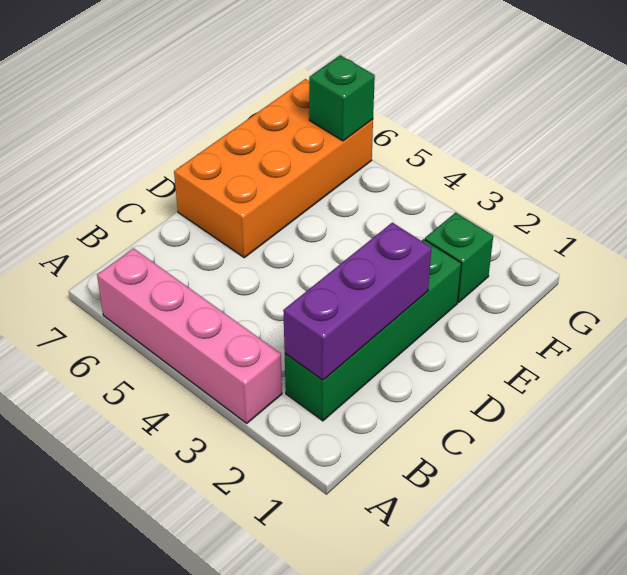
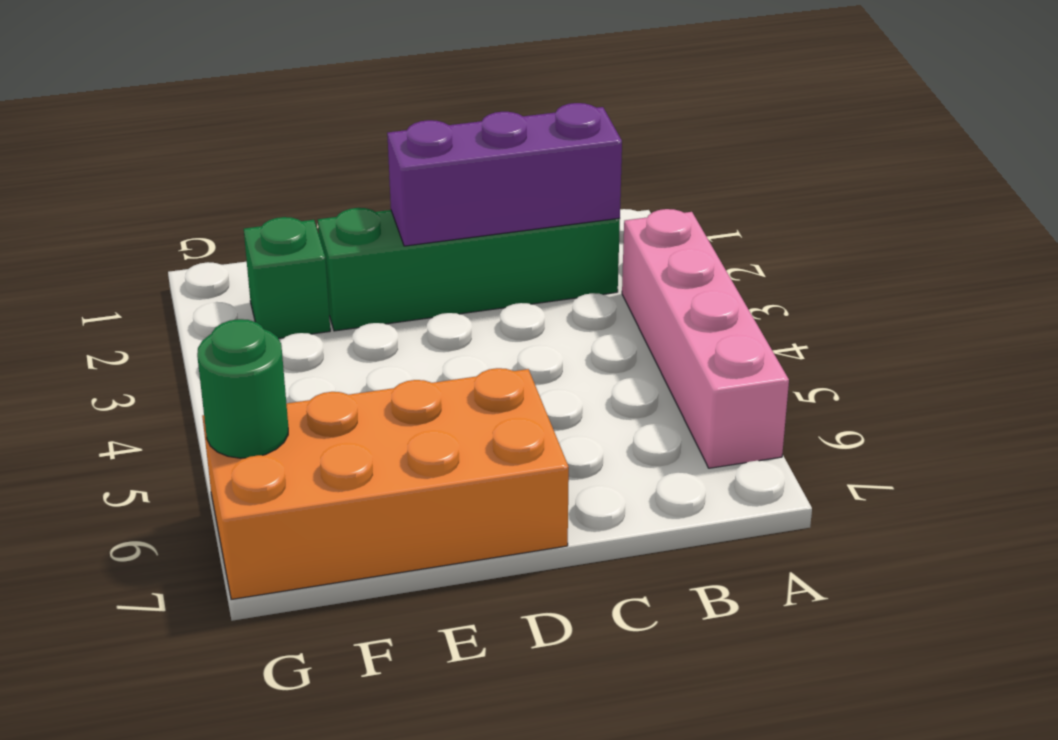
green 1x1 brick [309,55,375,141] -> green 1x1 round brick [197,319,288,458]

